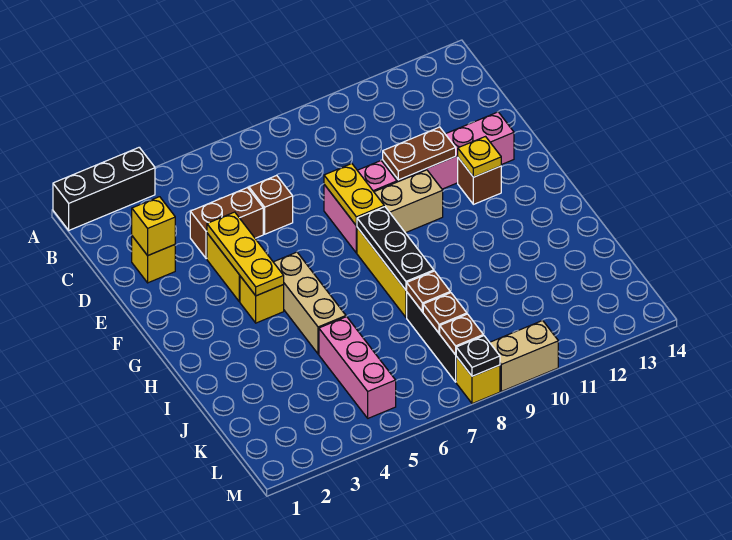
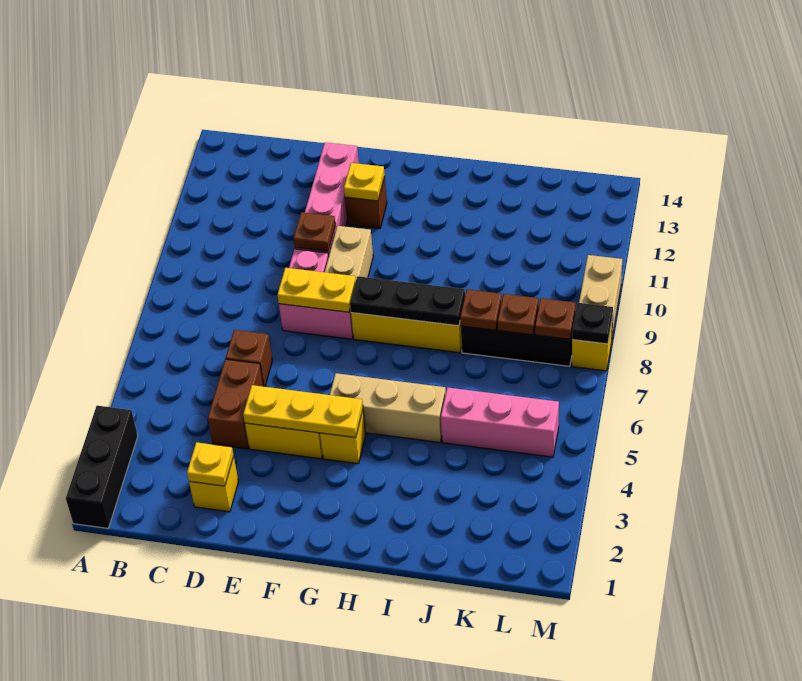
yellow 1x1 brick [132,197,175,256] -> yellow 1x1 plate [187,442,234,486]
brown 1x2 plate [383,127,456,180] -> brown 1x1 plate [294,212,335,251]

